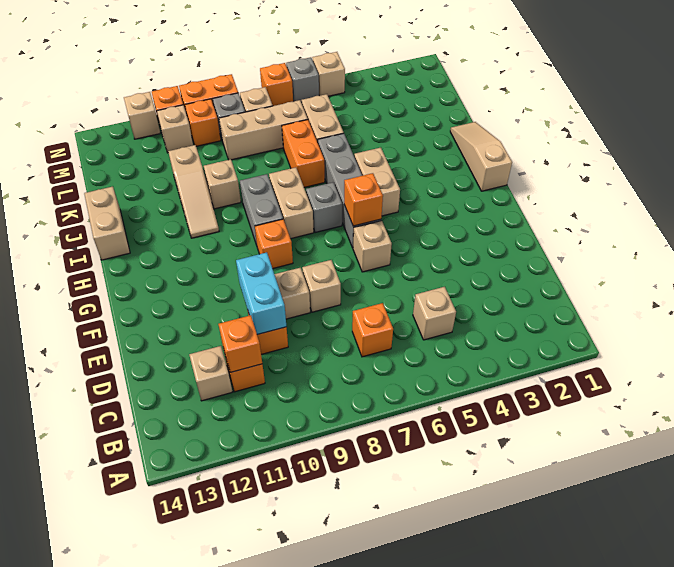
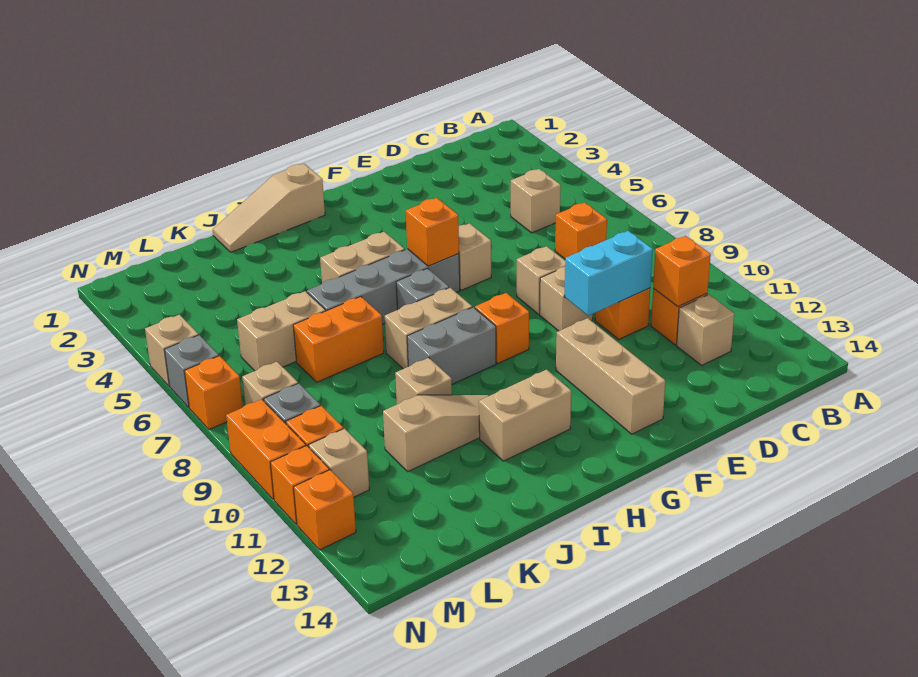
tan 1x2 brick [84,187,130,260] -> tan 1x2 brick moved to [479,370,571,461]
tan 1x3 brick [219,100,308,160] -> tan 1x3 brick moved to [556,318,665,434]
tan 1x1 brick [124,92,160,139] -> orange 1x1 brick [294,470,356,550]

